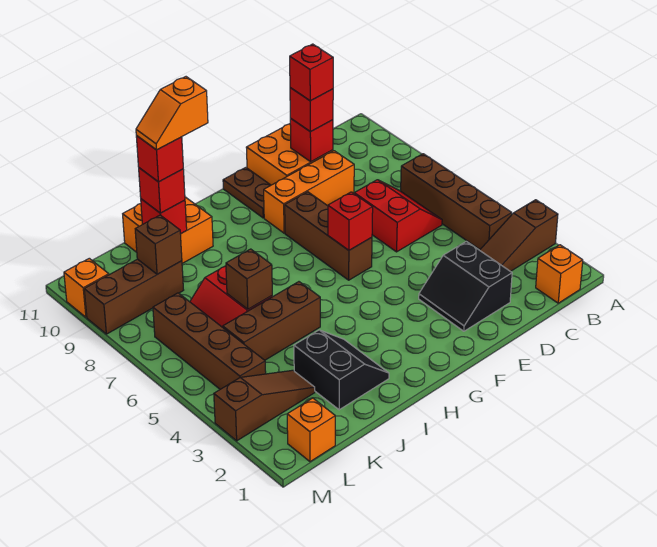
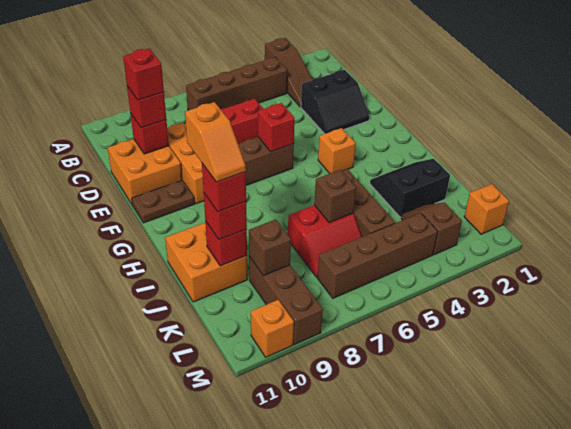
orange 1x1 brick [536,245,583,303] -> orange 1x1 brick moved to [318,128,356,173]
brown 1x3 slope [214,370,315,441] -> brown 1x2 slope [401,203,462,255]

